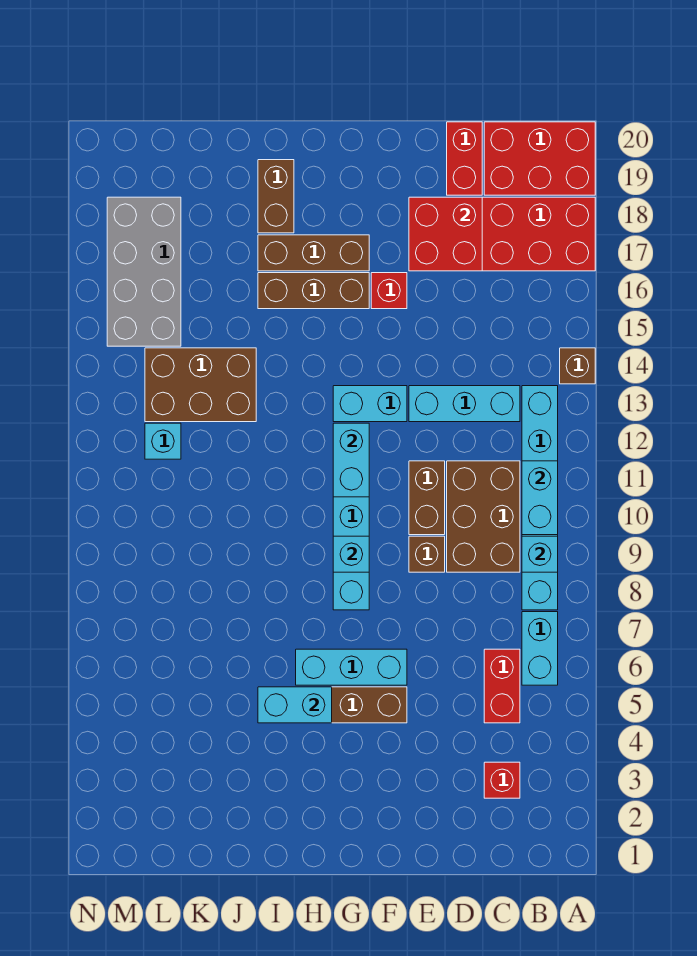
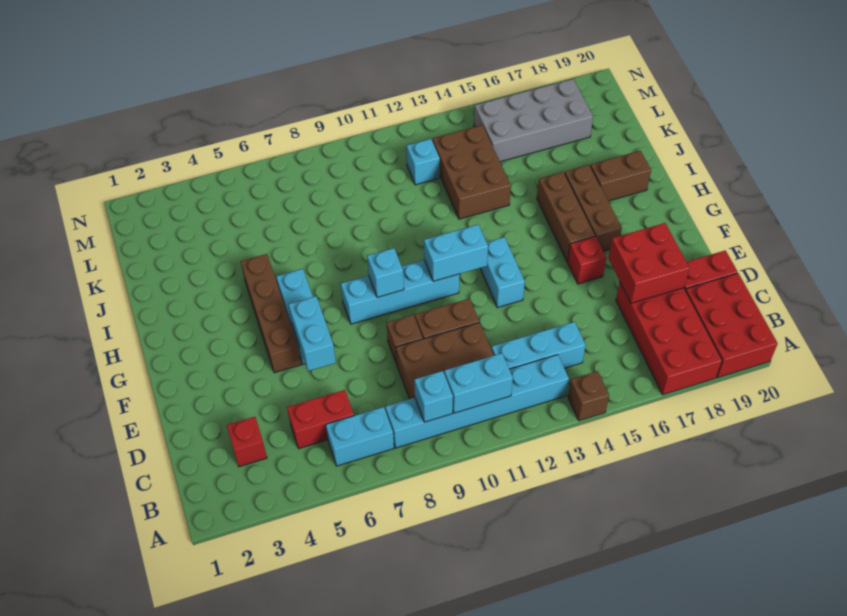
cyan 1x3 brick [409,386,520,422] -> cyan 1x3 brick turned to [491,322,586,369]
cyan 1x2 brick [258,687,332,723] -> cyan 1x2 brick moved to [289,296,336,371]

